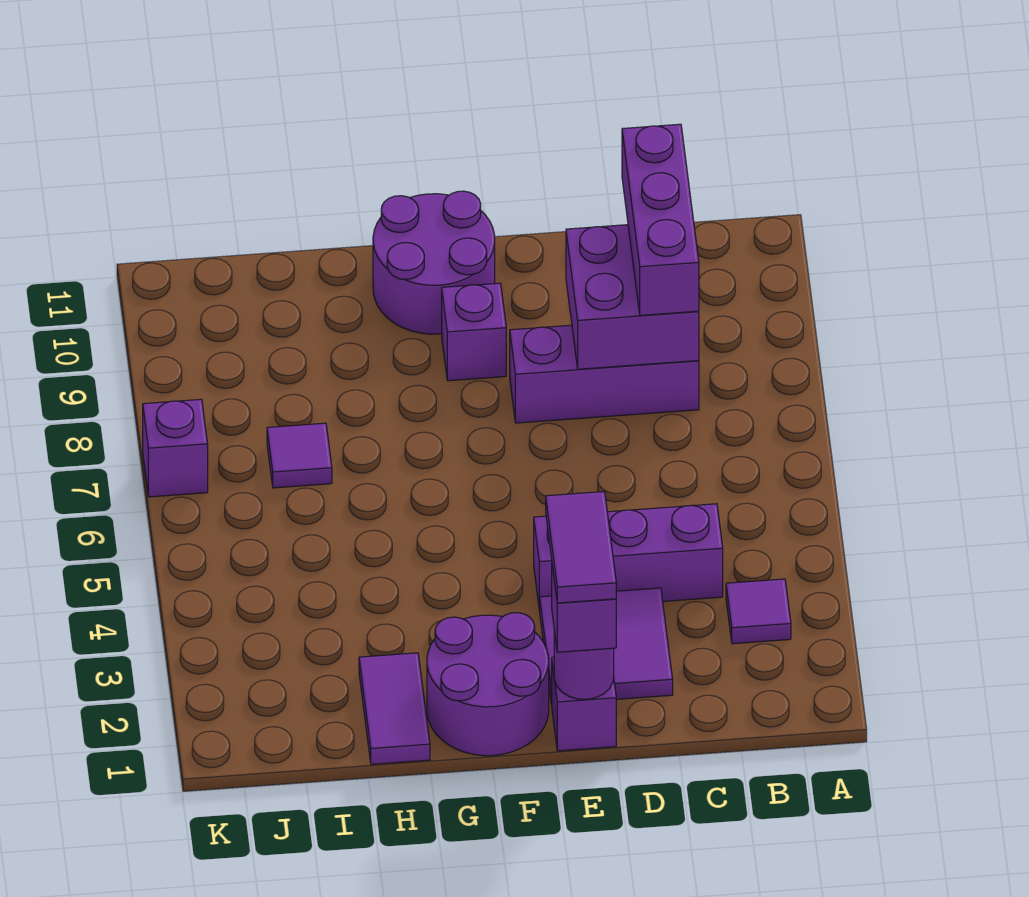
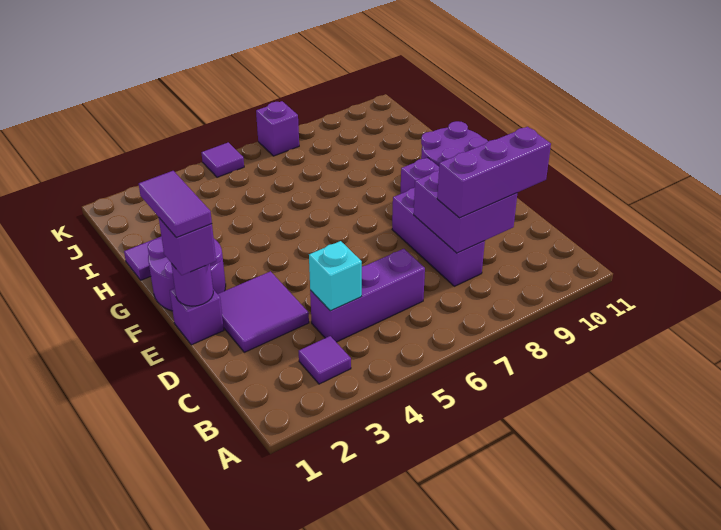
purple 1x3 brick [534,504,723,610] -> purple 1x3 brick turned to [310,249,425,342]
none -> cyan 1x1 brick [309,241,362,311]
purple 1x2 tile [546,492,616,603] -> purple 1x2 tile turned to [139,171,212,237]
purple 1x1 tile [267,423,332,488] -> purple 1x1 tile moved to [201,142,244,177]

